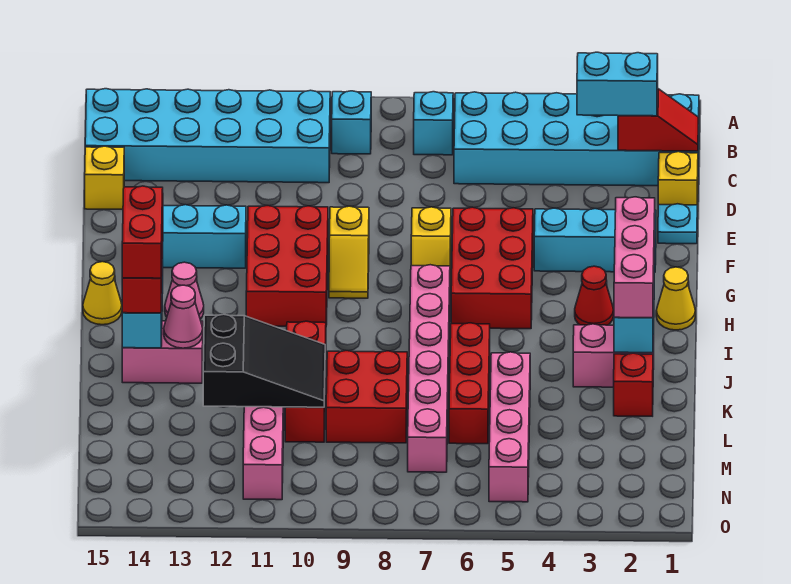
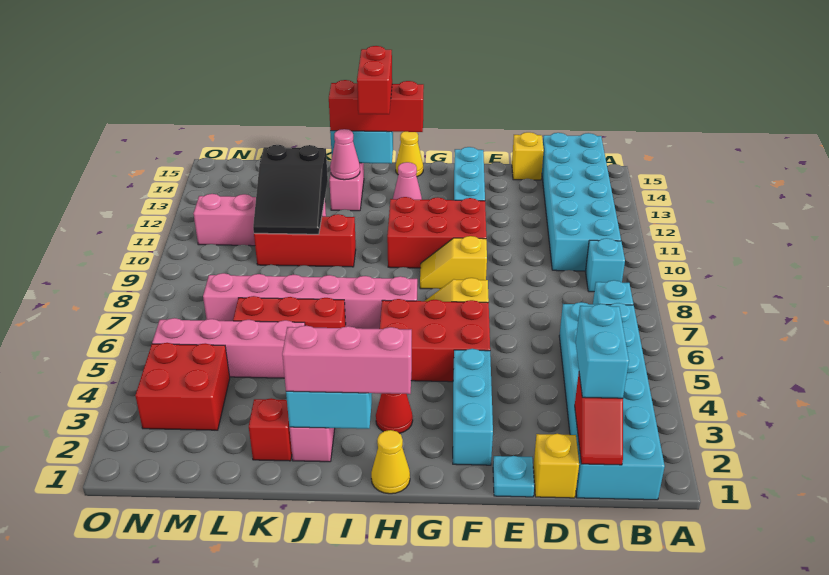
red 1x2 brick [122,186,163,278] -> red 1x2 brick turned to [357,46,392,114]
red 2x2 brick [326,351,407,443] -> red 2x2 brick moved to [135,343,230,430]

